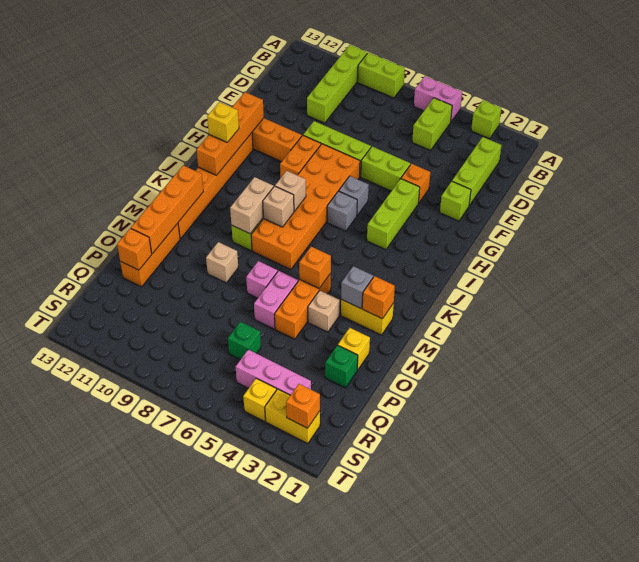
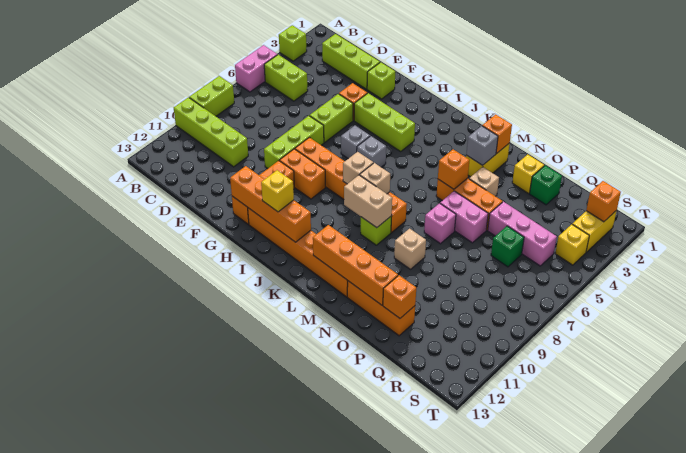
orange 2x6 brick [251,144,360,269] -> orange 1x6 brick [295,137,407,233]
pink 1x3 brick [236,350,311,395] -> pink 1x3 brick turned to [488,202,557,266]

